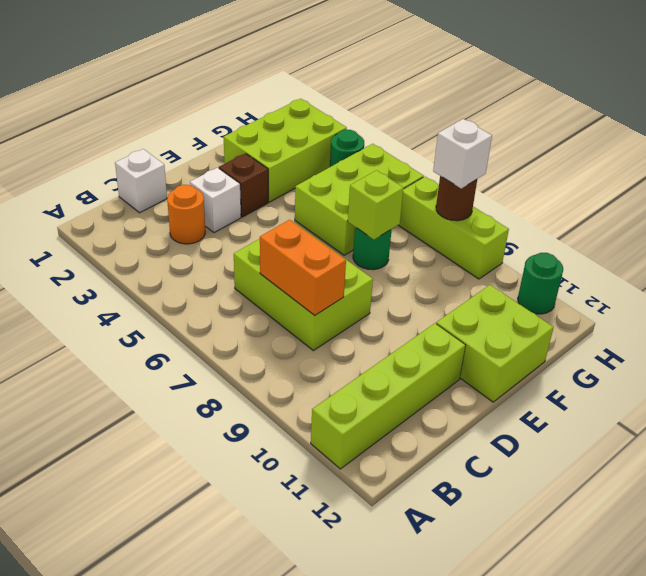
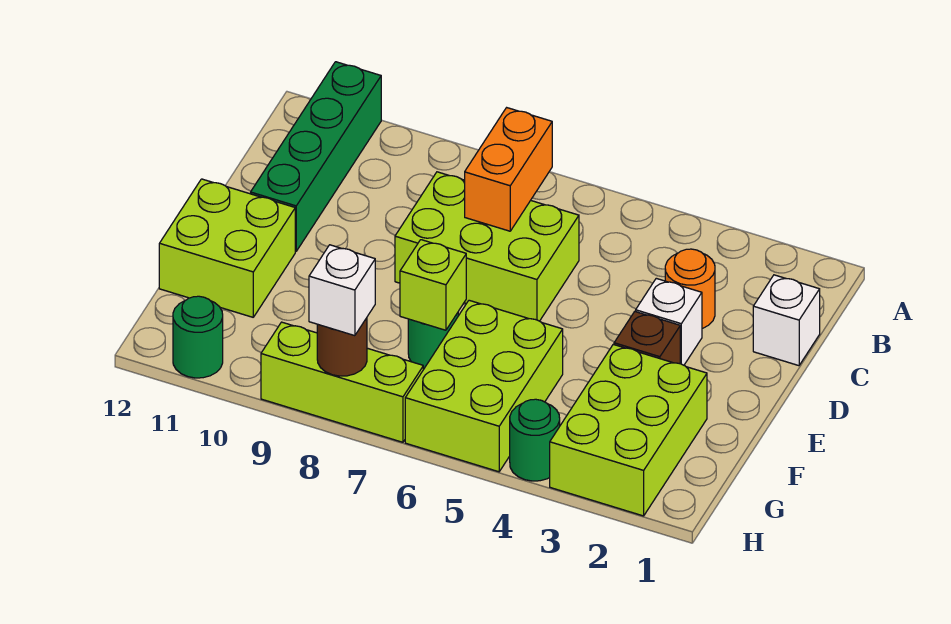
lime 1x4 brick [311,323,466,469] -> green 1x4 brick [251,62,381,251]
orange 1x2 brick [260,220,346,315] -> orange 1x2 brick turned to [465,108,552,231]

